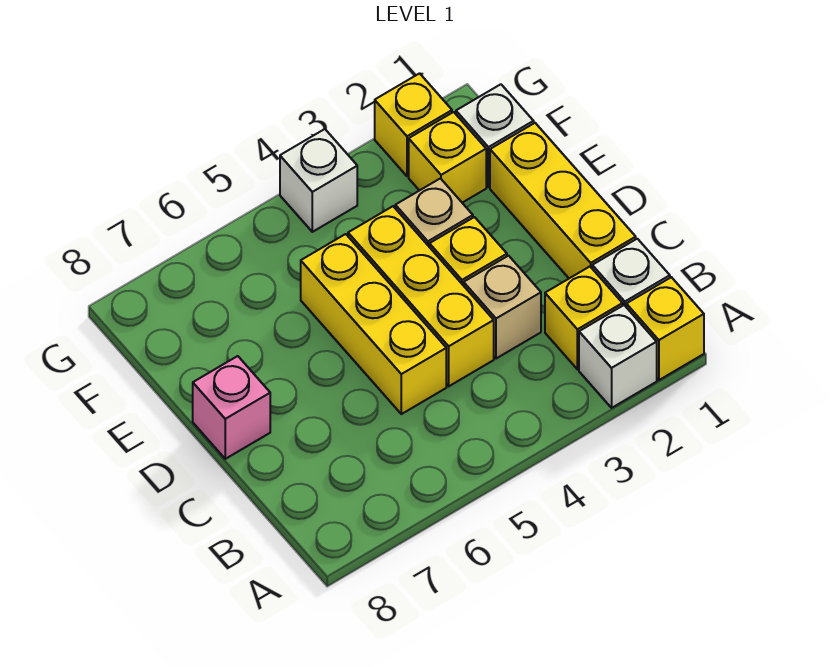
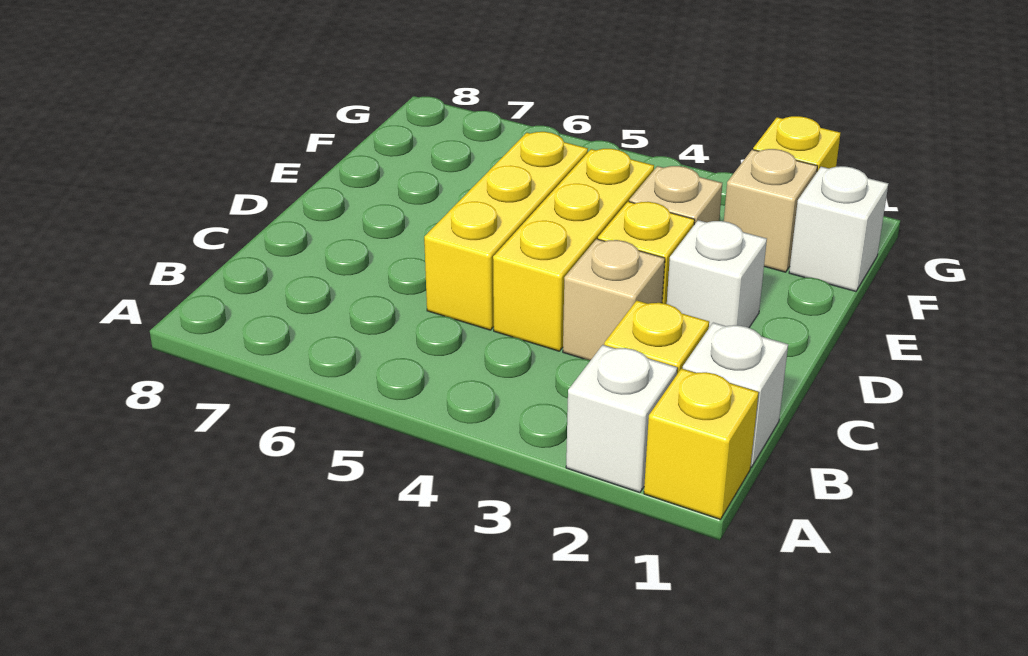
yellow 1x3 brick [490,123,636,278] -> none
pink 1x1 brick [193,356,270,459] -> none
yellow 1x1 brick [409,112,486,203] -> tan 1x1 brick [724,149,817,272]
white 1x1 brick [280,129,357,232] -> white 1x1 brick moved to [667,220,767,328]

